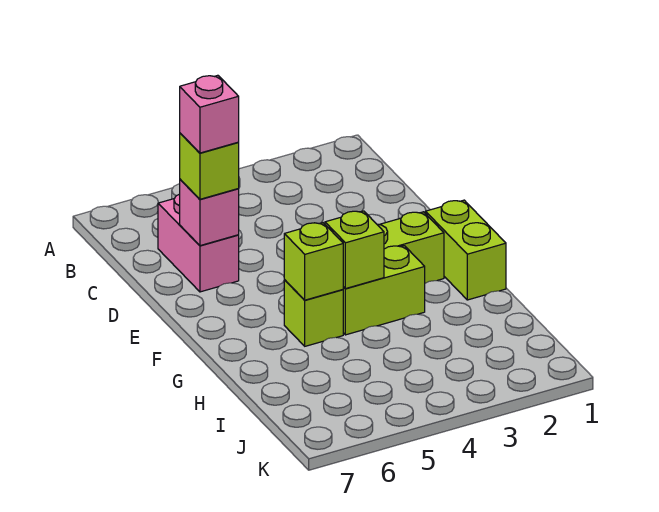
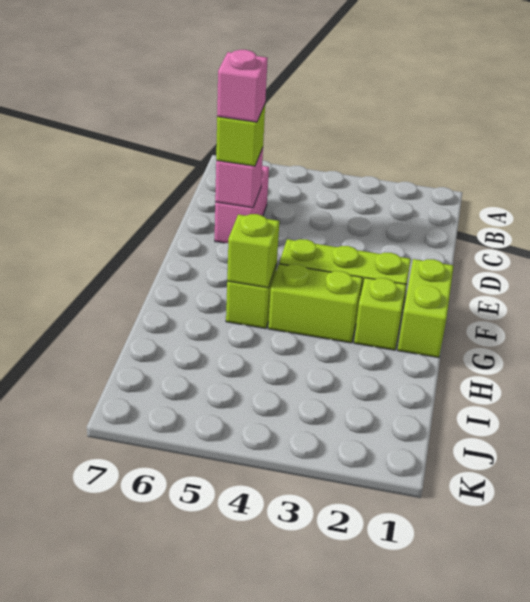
lime 1x1 brick [325,211,384,289] -> lime 1x1 brick moved to [354,278,406,350]

